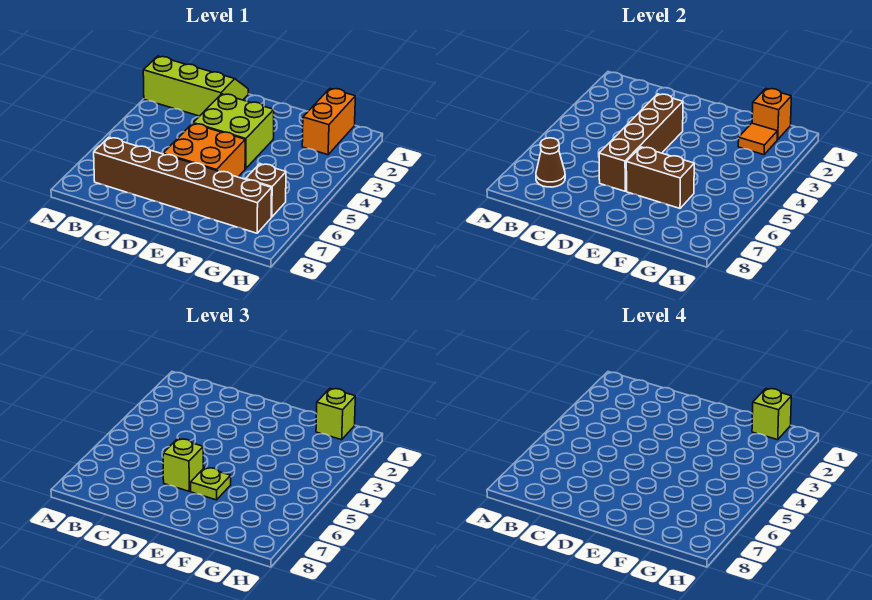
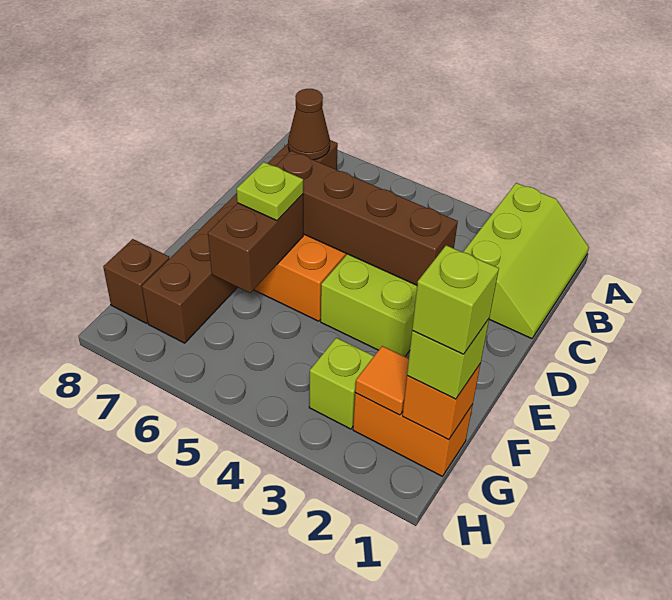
lime 1x1 brick [163,439,203,491] -> lime 1x1 brick moved to [309,338,374,429]
brown 1x1 brick [246,164,286,217] -> brown 1x1 brick moved to [103,239,169,323]

